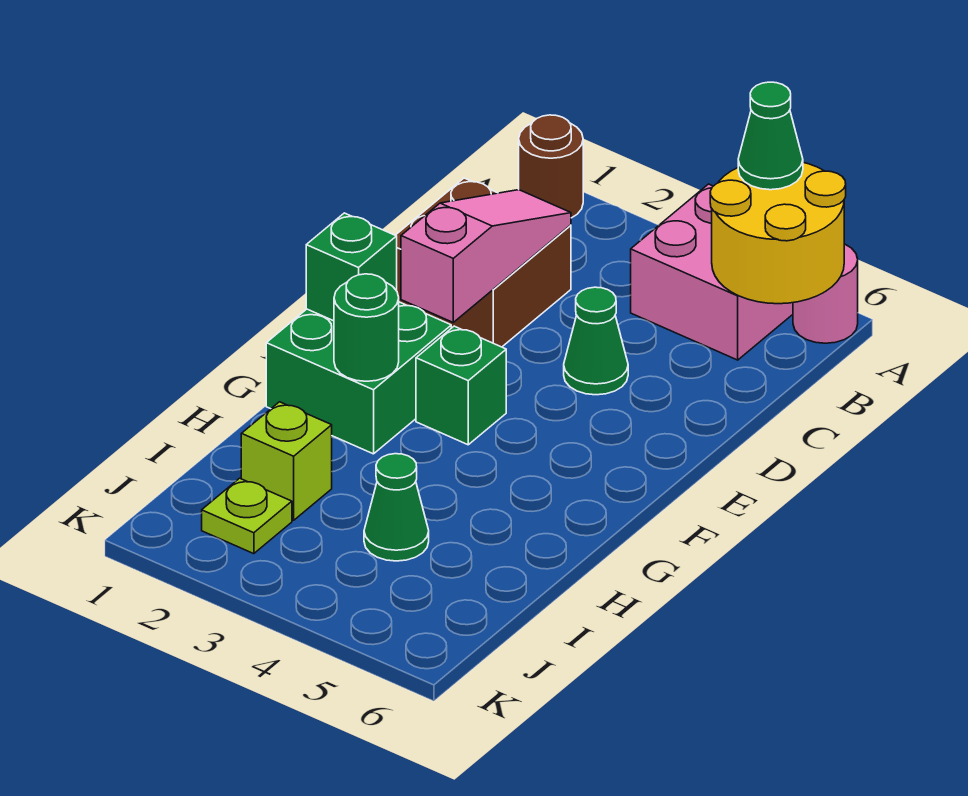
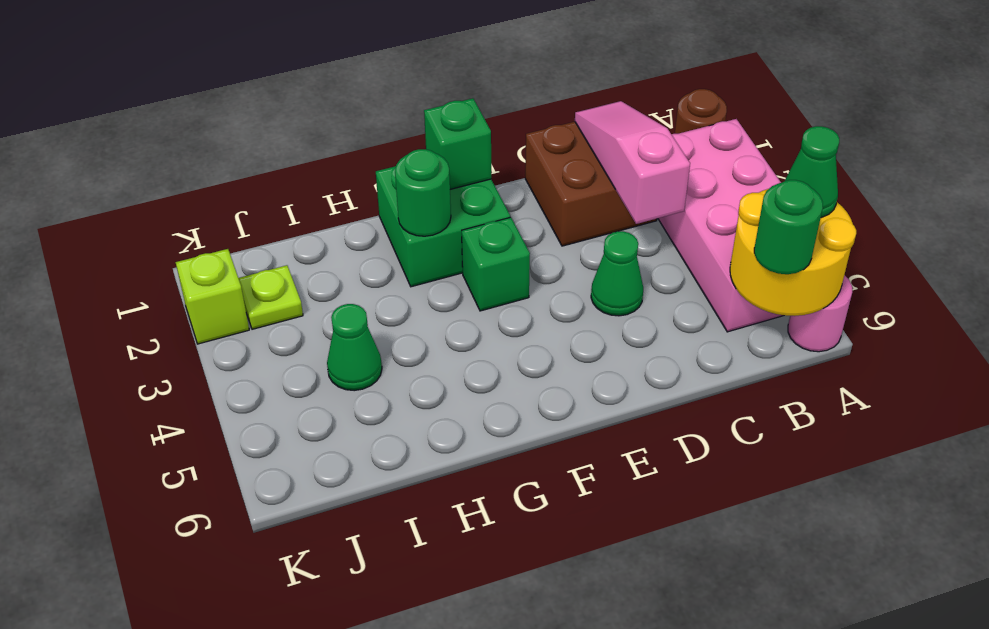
pink 2x2 brick [631,184,793,360] -> pink 2x4 brick [658,119,784,332]
none -> green 1x1 round brick [754,180,823,274]
pink 1x3 slope [401,190,571,322] -> pink 1x3 slope turned to [575,101,690,224]
lime 1x1 brick [241,402,332,520] -> lime 1x1 brick moved to [176,249,249,344]

